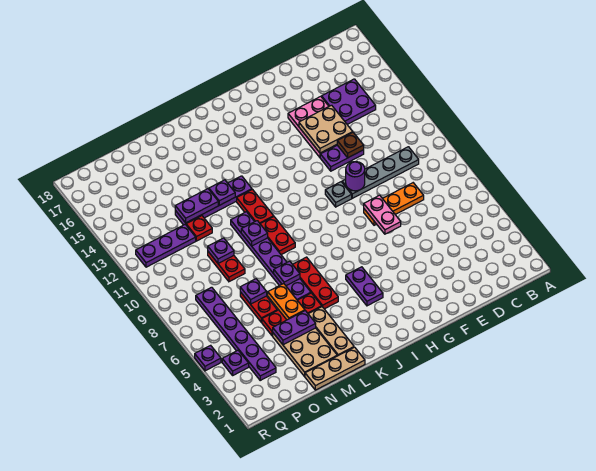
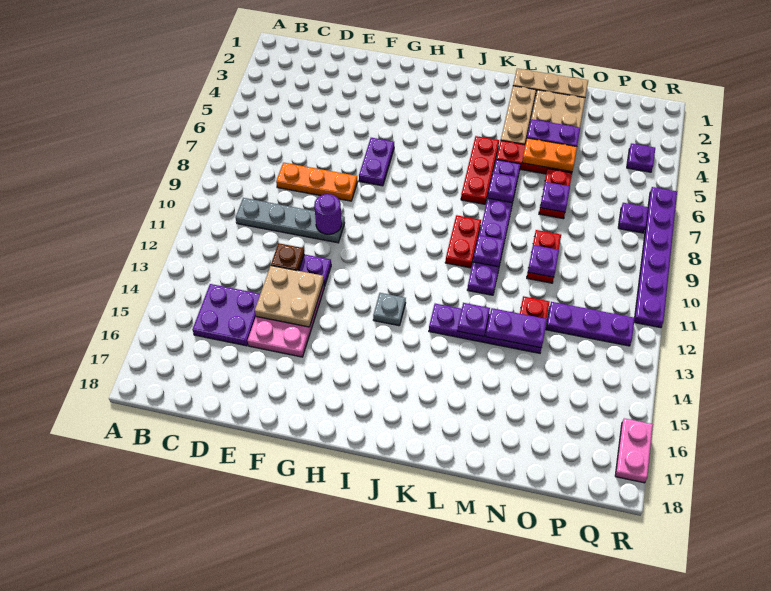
pink 1x2 plate [364,195,401,234] -> pink 1x2 plate moved to [615,418,653,483]
grey 1x1 plate [325,182,352,207] -> grey 1x1 plate moved to [373,293,406,326]
purple 1x2 plate [346,267,383,306] -> purple 1x2 plate moved to [359,138,394,186]
red 1x2 plate [237,189,274,223] -> none
orange 1x2 plate [268,284,305,320] -> orange 1x2 plate turned to [522,138,577,172]
purple 1x6 plate [196,287,276,380] -> purple 1x6 plate moved to [634,187,677,328]
purple 1x1 plate [195,345,221,371] -> purple 1x1 plate moved to [618,203,648,233]

